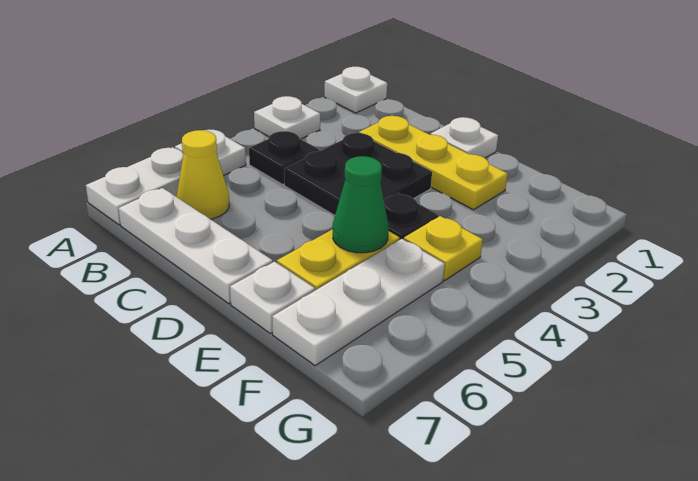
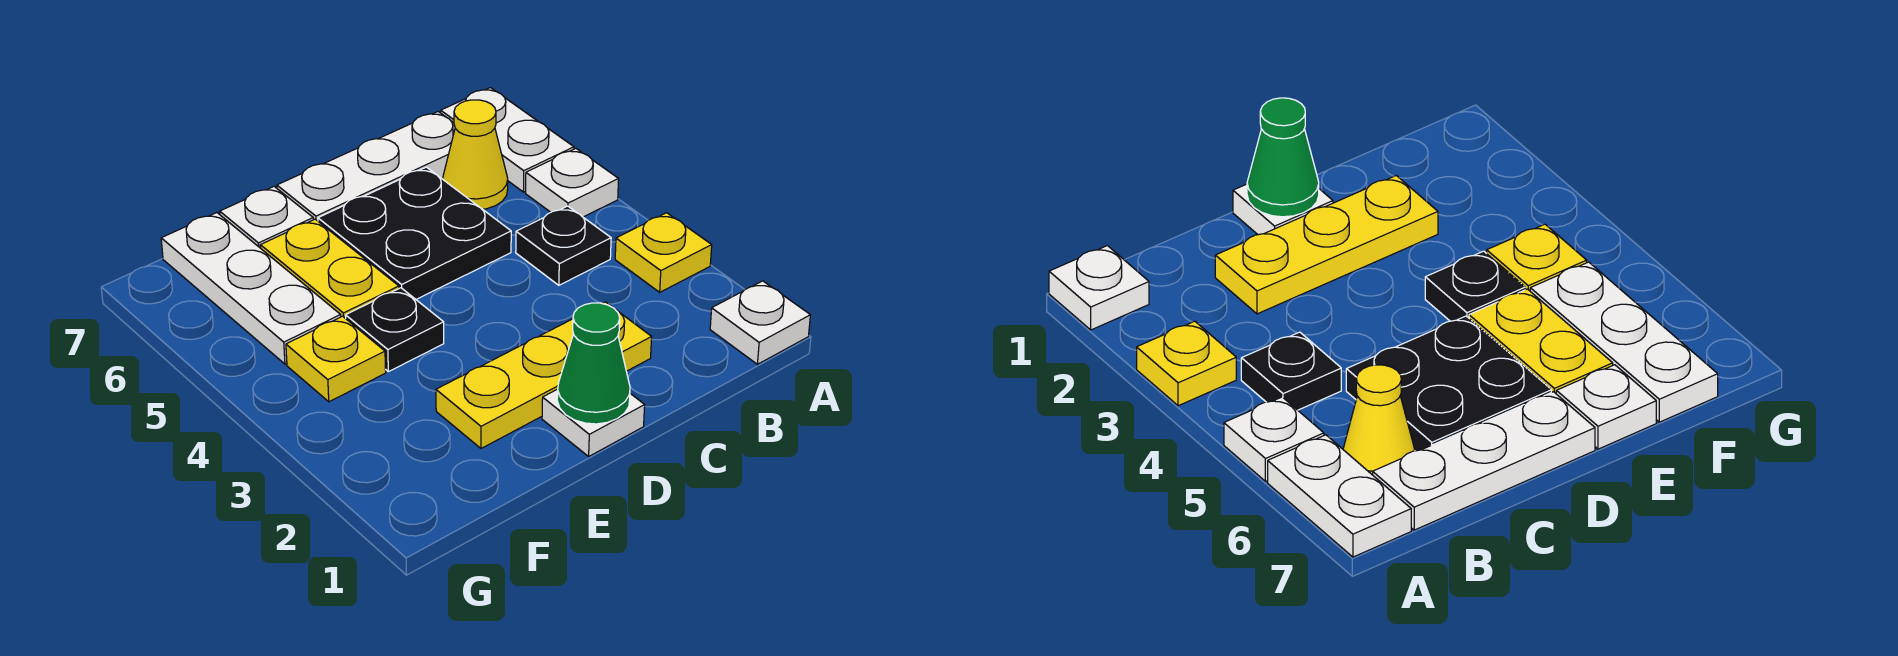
white 1x1 plate [254,96,320,139] -> yellow 1x1 plate [615,213,712,292]
black 2x2 plate [284,133,432,216] -> black 2x2 plate moved to [318,167,511,299]
green 1x1 cone [333,156,389,253] -> green 1x1 cone moved to [557,303,630,424]

